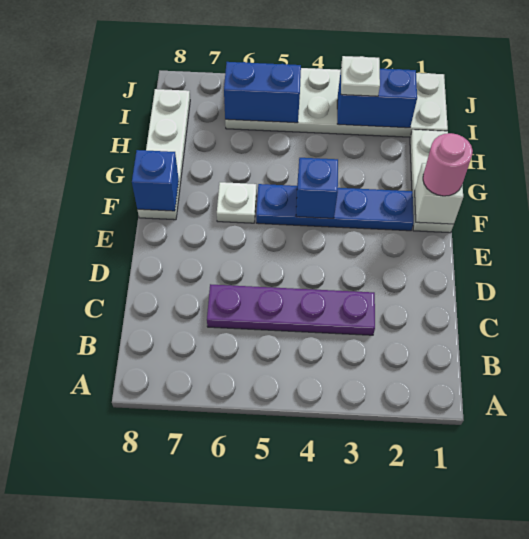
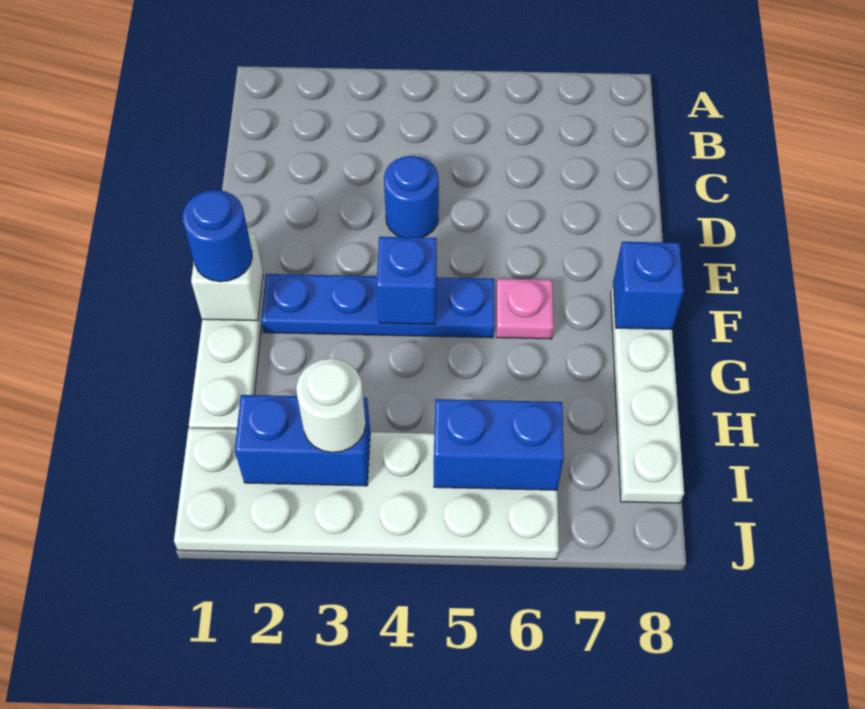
purple 1x4 plate [207,284,375,335] -> none
none -> blue 1x1 round brick [384,156,439,238]
pink 1x1 round brick [423,133,473,196] -> blue 1x1 round brick [182,190,252,282]
white 1x1 plate [217,182,256,223] -> pink 1x1 plate [496,279,554,339]
white 1x1 plate [341,56,380,96] -> white 1x1 round brick [296,359,366,453]

